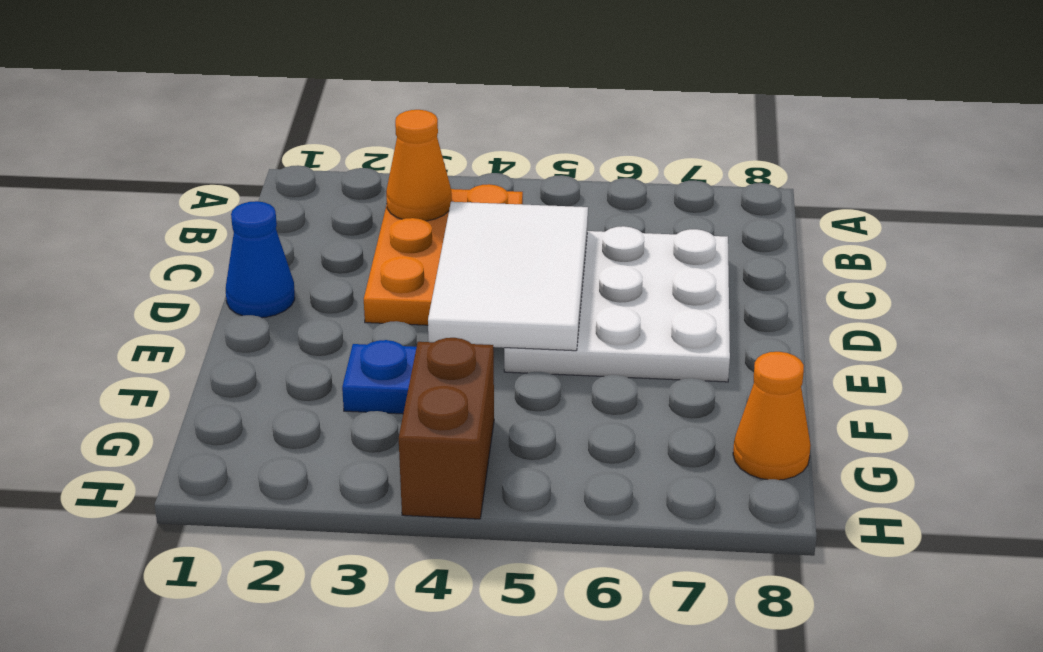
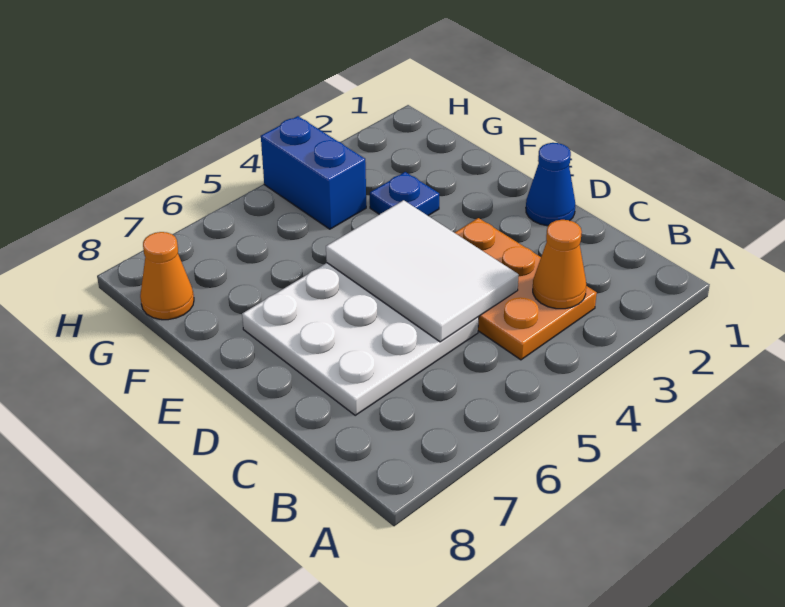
brown 1x2 brick [399,338,494,519] -> blue 1x2 brick [261,116,366,229]

